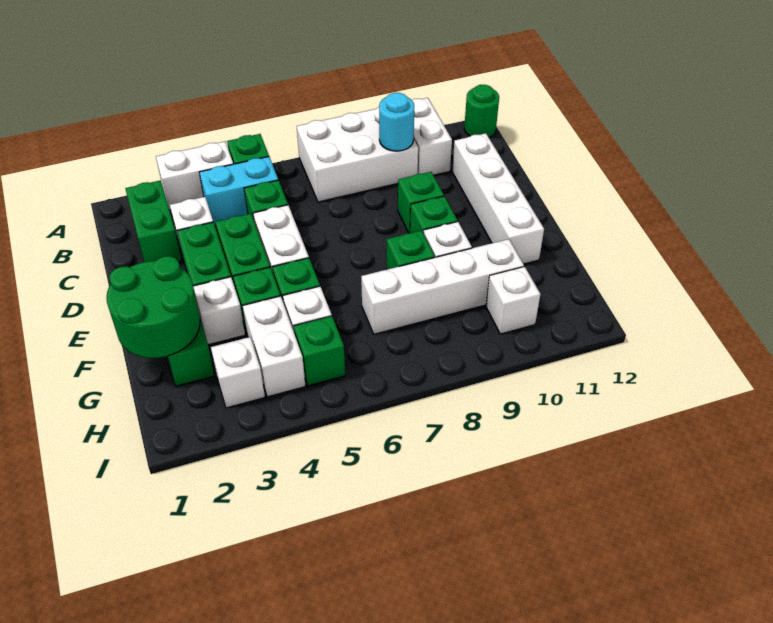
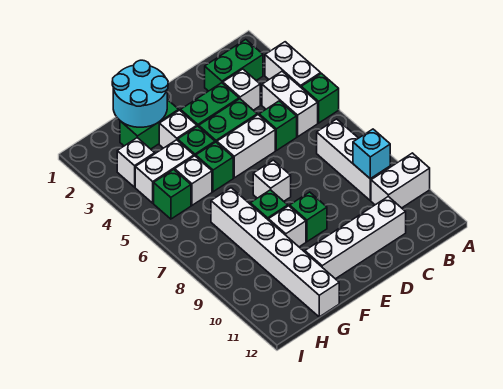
white 2x3 brick [297,107,418,202] -> white 1x3 brick [317,119,390,200]
green 1x1 round brick [464,85,499,137] -> none
cyan 1x2 brick [199,157,278,226] -> white 1x2 brick [262,71,318,137]
cyan 1x1 round brick [379,93,414,151] -> cyan 1x1 brick [353,129,390,179]
green 1x1 brick [398,172,444,233] -> none
green 2x2 round brick [107,256,200,358] -> cyan 2x2 round brick [112,60,168,127]
white 1x4 brick [361,239,524,334] -> white 1x6 brick [211,188,339,317]
white 1x1 brick [486,267,540,334] -> white 1x1 brick moved to [253,160,291,201]

